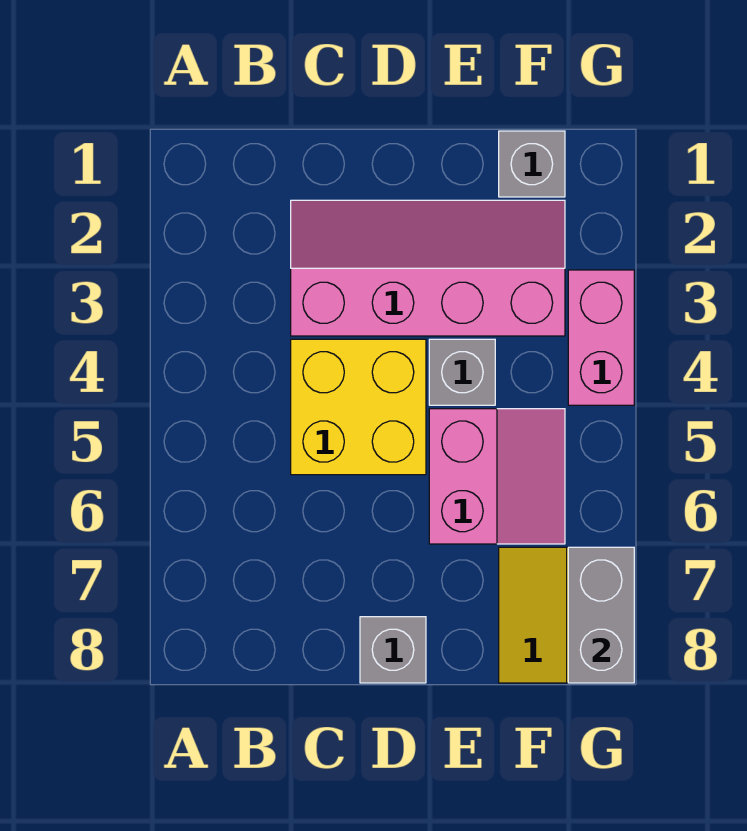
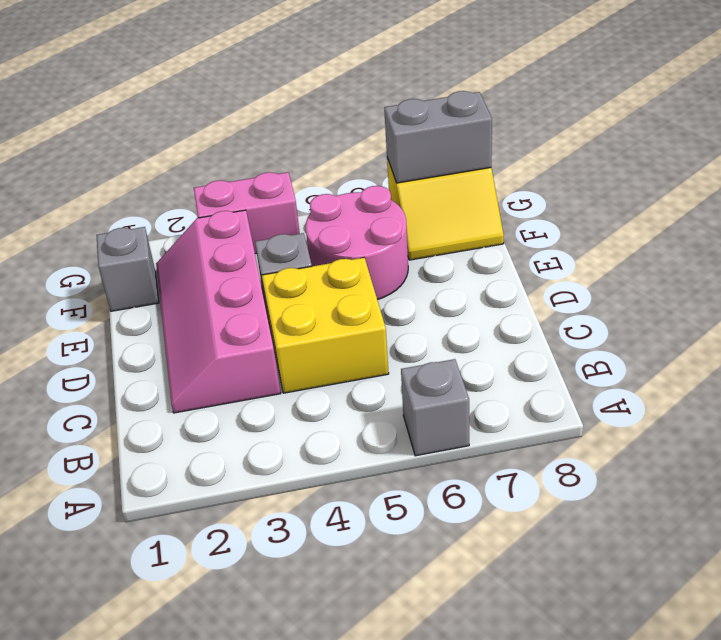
grey 1x1 brick [360,617,426,683] -> grey 1x1 brick moved to [401,359,469,456]
pink 2x2 slope [429,409,565,544] -> pink 2x2 round brick [306,186,408,300]

